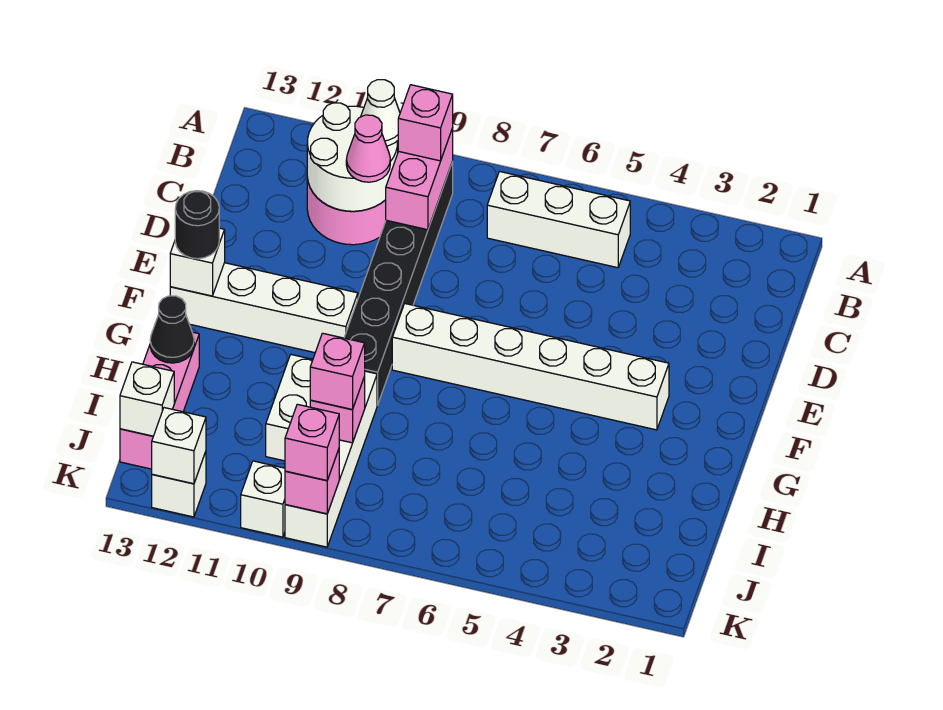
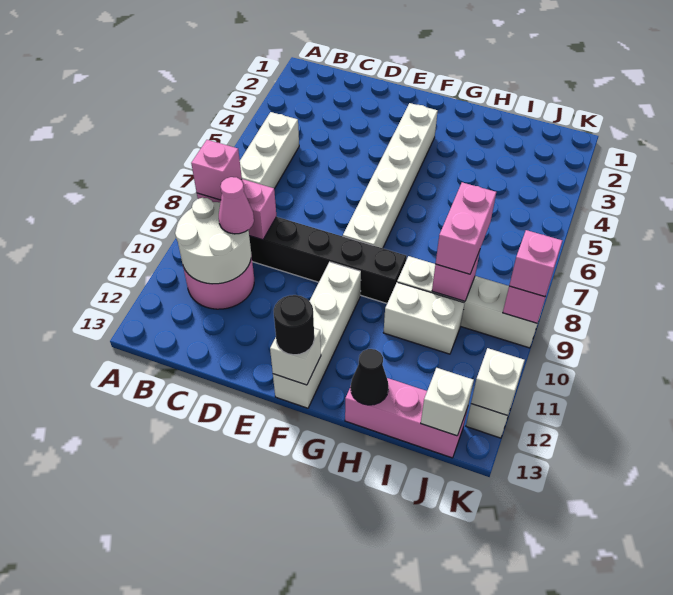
white 1x1 cone [361,80,400,146] -> none
pink 1x1 brick [310,333,365,410] -> pink 1x2 brick [436,182,496,274]
white 1x1 brick [241,461,285,537] -> none

